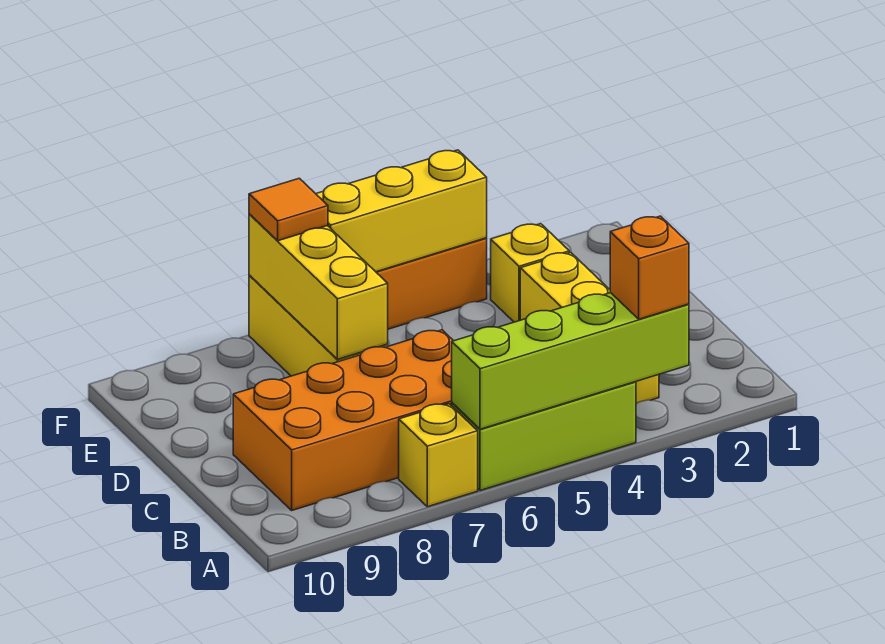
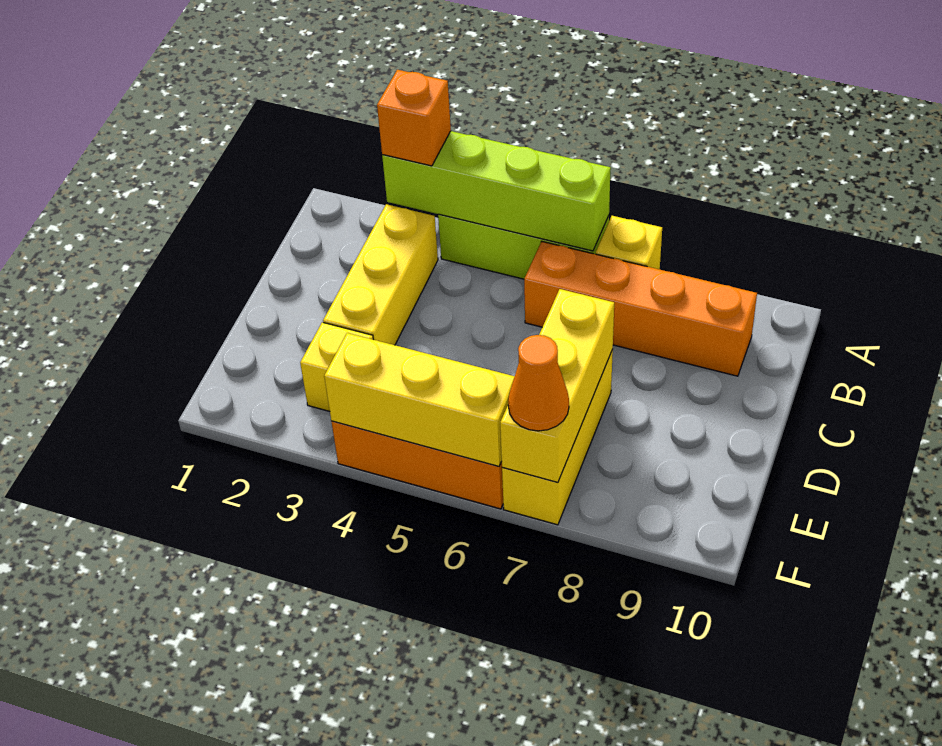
orange 2x4 brick [233,330,453,510] -> orange 1x4 brick [524,242,757,376]
orange 1x1 tile [249,178,328,241] -> orange 1x1 cone [508,335,569,431]

